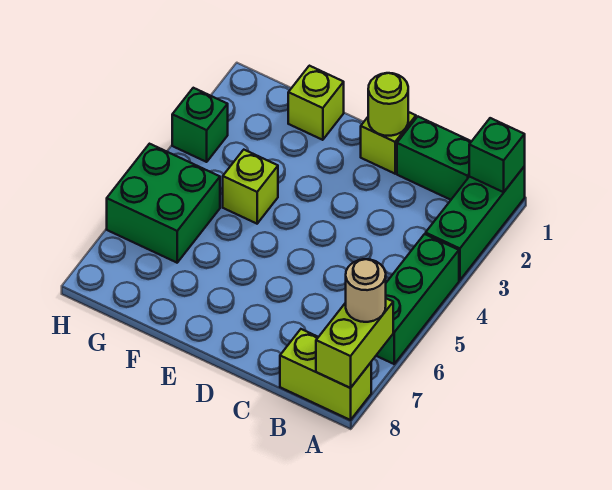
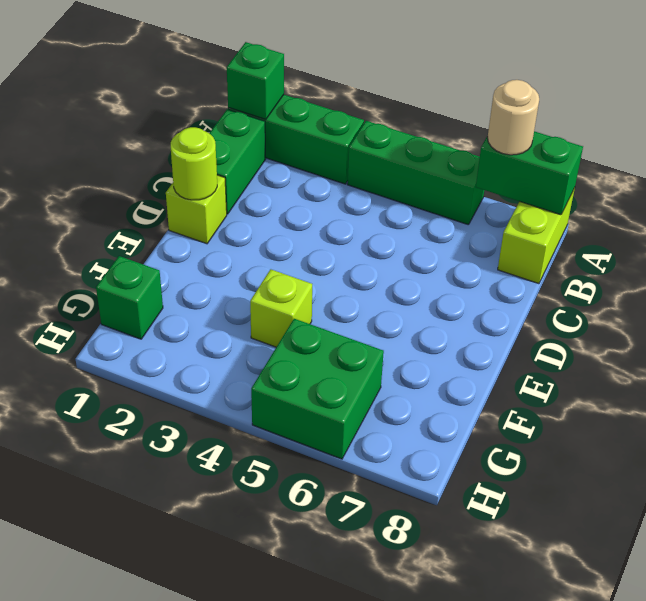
lime 1x2 brick [316,298,393,388] -> green 1x2 brick [476,131,583,215]
lime 1x1 brick [288,66,344,140] -> none
green 1x1 brick [172,88,228,162] -> green 1x1 brick moved to [96,256,163,339]

